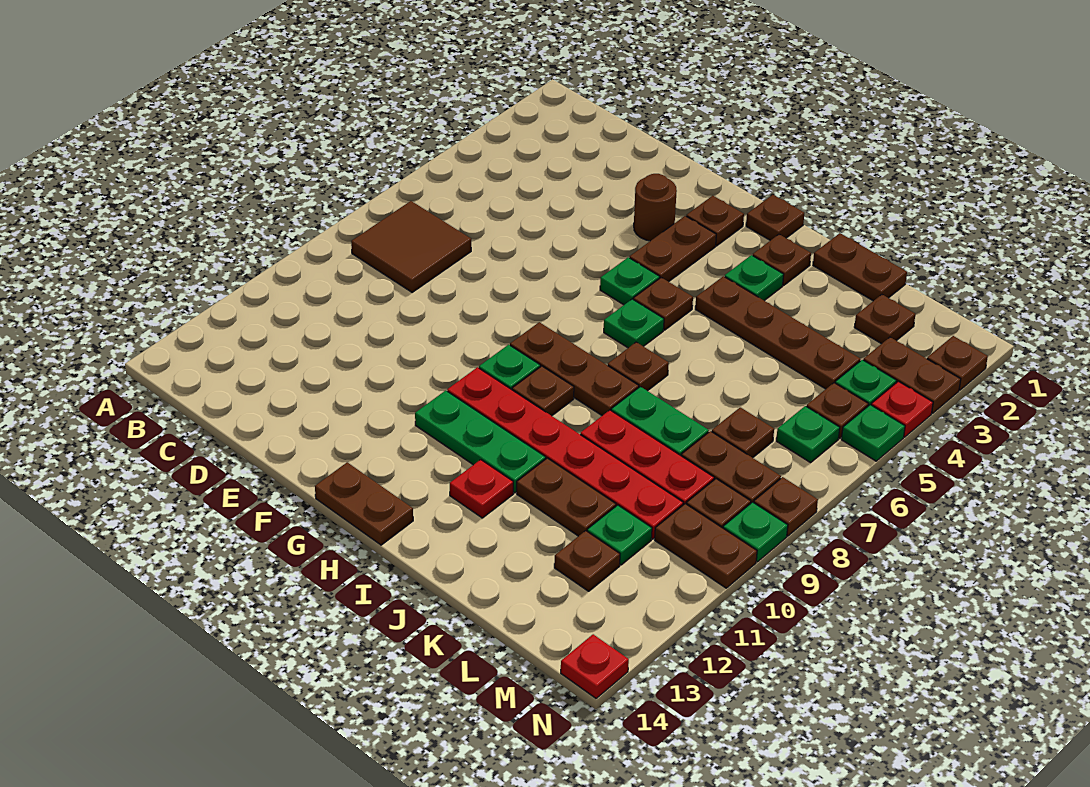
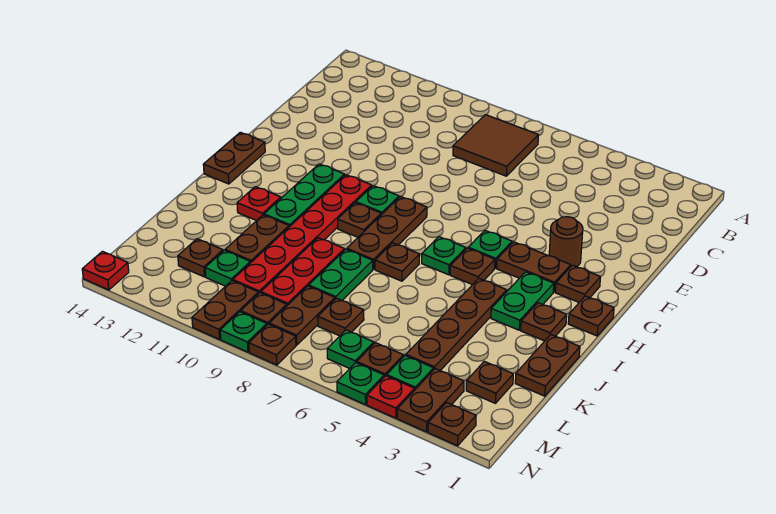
green 1x1 plate [725,255,784,301] -> green 1x2 plate [491,272,554,330]

